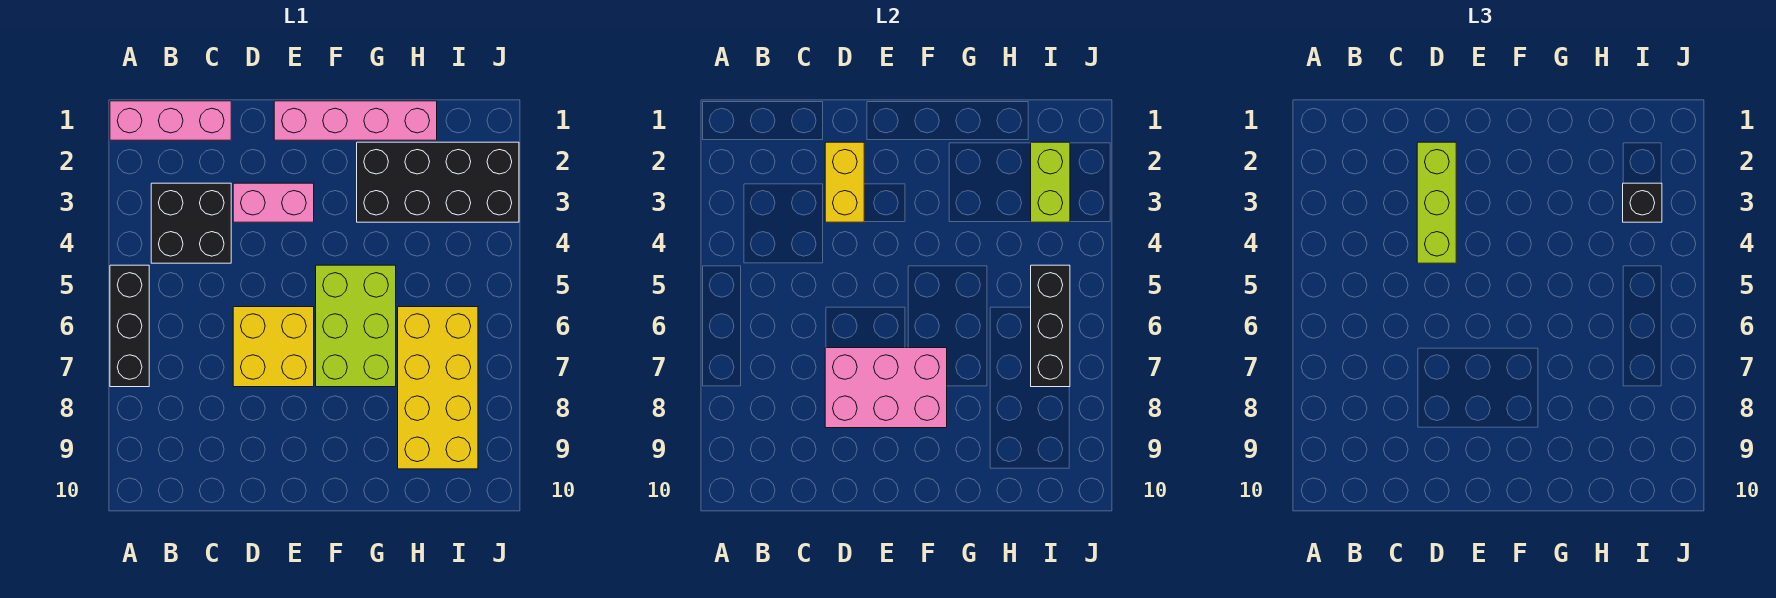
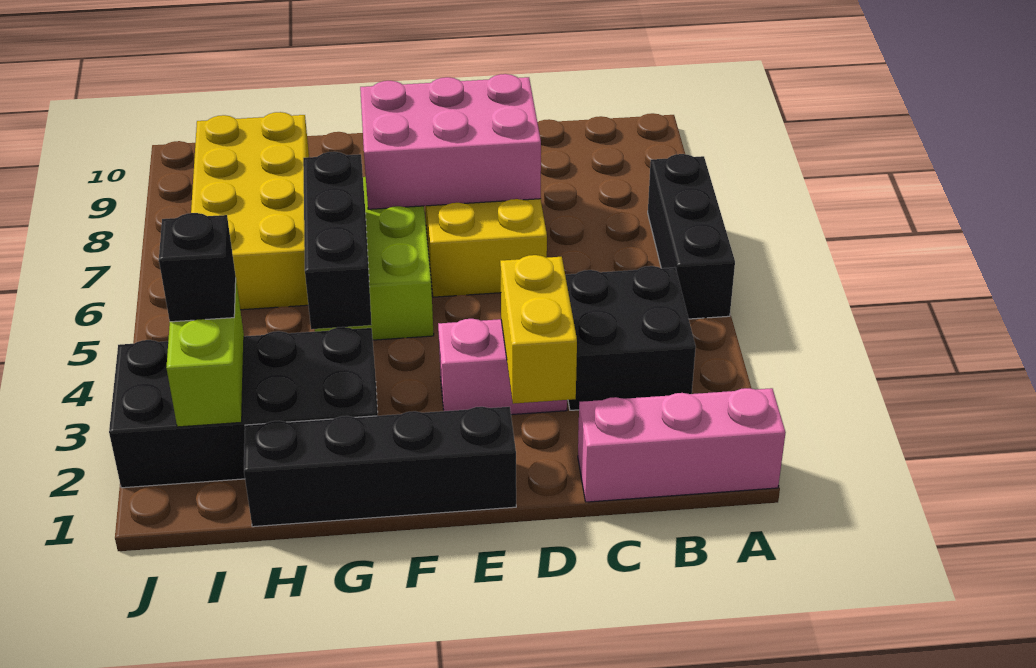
lime 1x3 brick [1417,142,1456,263] -> none
pink 1x4 brick [274,101,437,140] -> black 1x4 brick [244,407,516,527]
black 1x3 brick [1031,265,1070,387] -> black 1x3 brick moved to [303,152,372,329]

